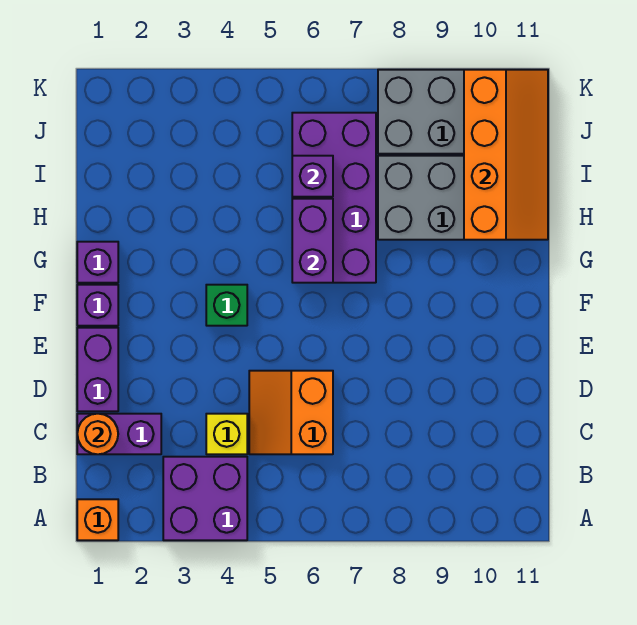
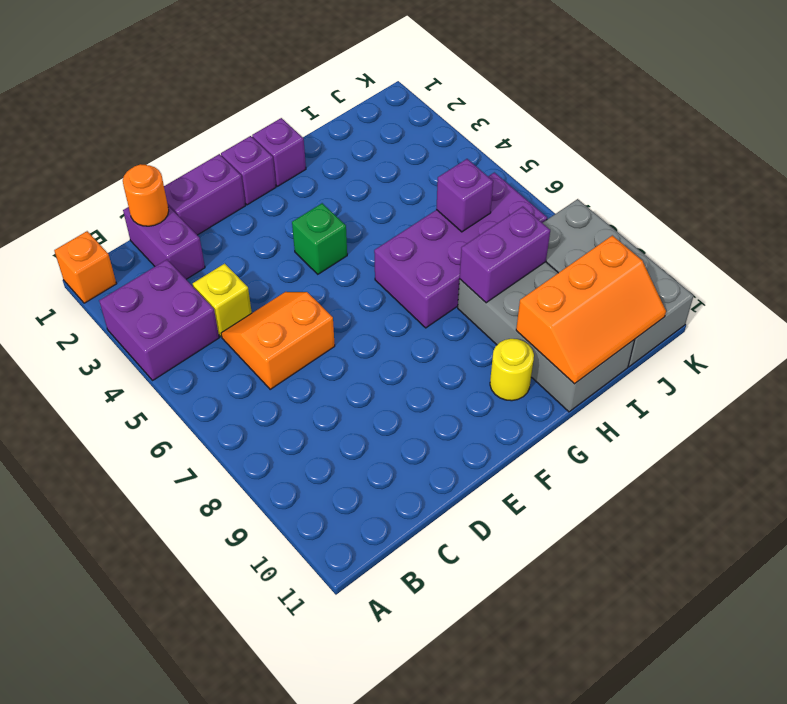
purple 1x2 brick [292,199,333,283] -> purple 1x2 brick moved to [460,207,550,303]
none -> yellow 1x1 round brick [490,339,534,401]
orange 2x4 slope [464,70,548,240] -> orange 2x3 slope [516,235,666,384]

